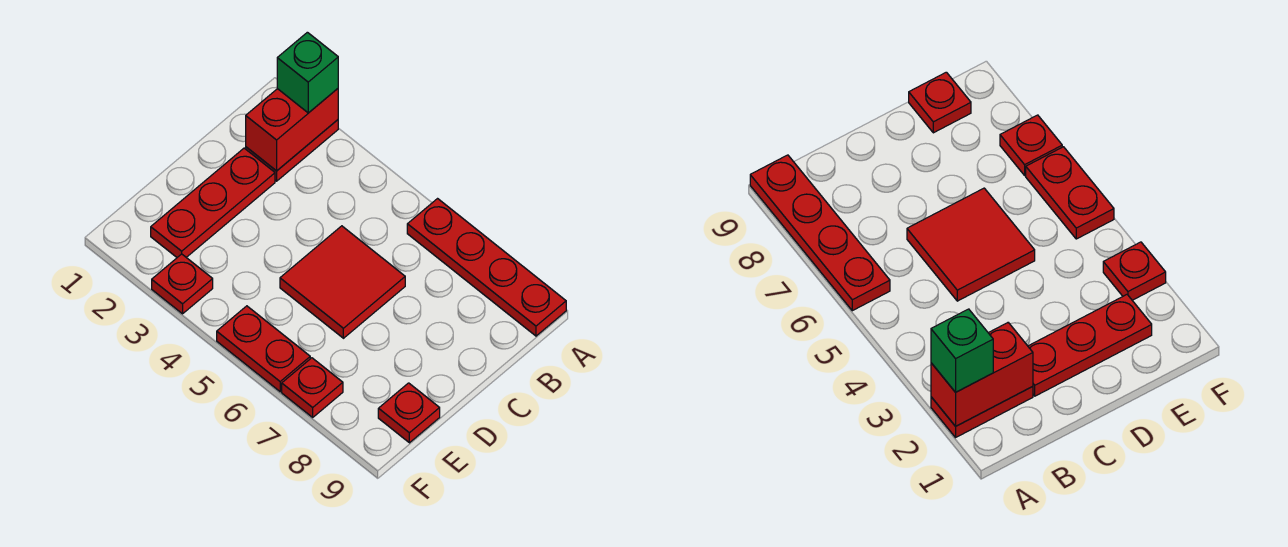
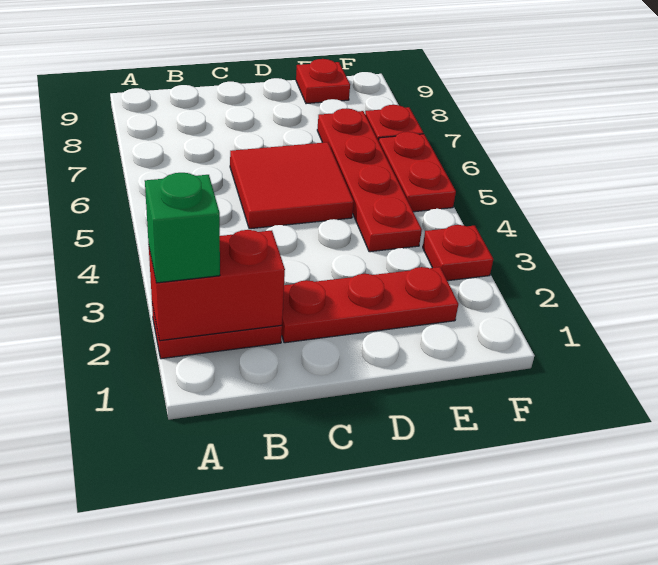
red 1x4 plate [407,199,566,336] -> red 1x4 plate moved to [317,108,422,252]

